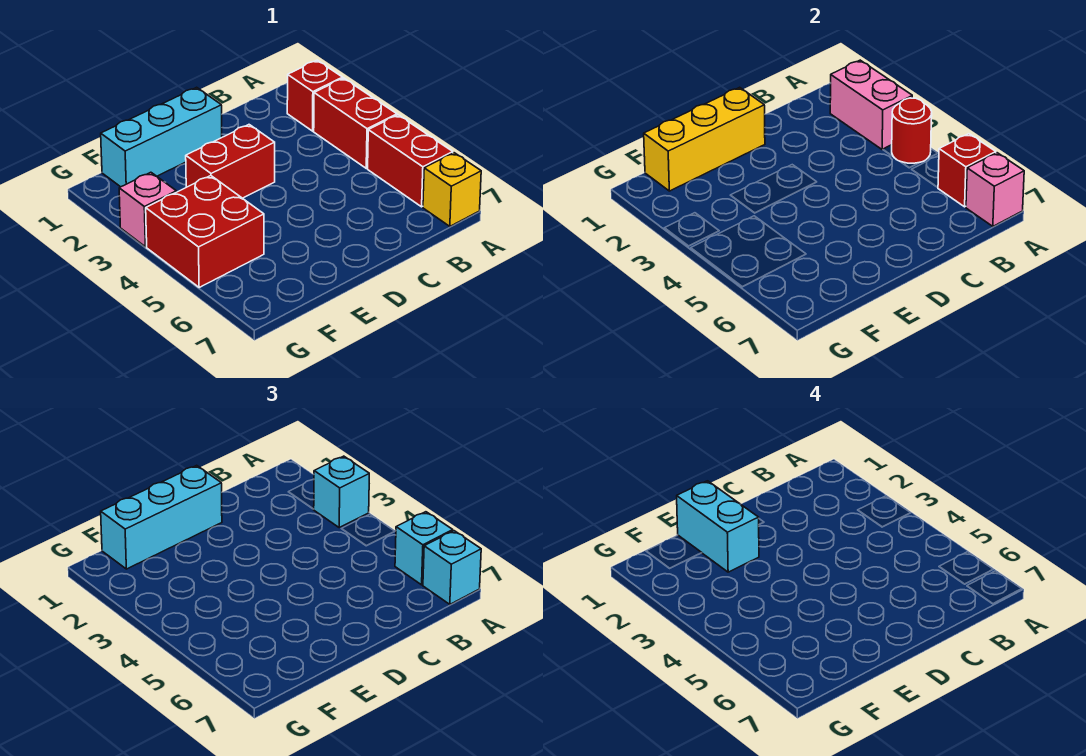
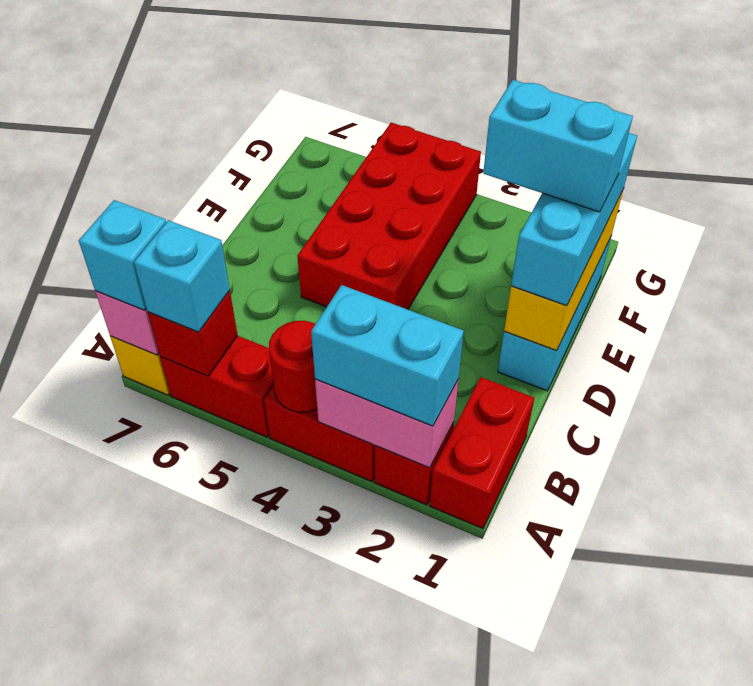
cyan 1x1 brick [314,456,369,527] -> cyan 1x2 brick [311,285,464,426]
red 1x2 brick [186,125,275,198] -> red 1x2 brick moved to [430,377,534,529]
red 2x2 brick [146,176,264,287] -> red 2x4 brick [297,123,481,309]
pink 1x1 brick [119,172,176,247] -> none

